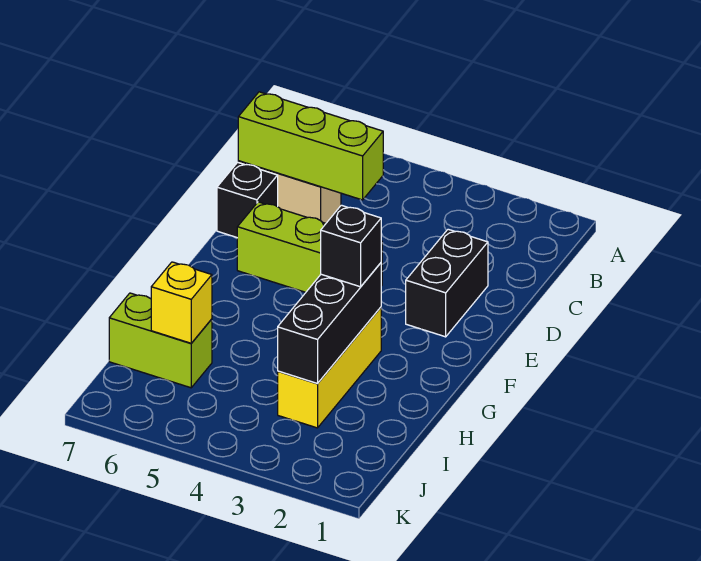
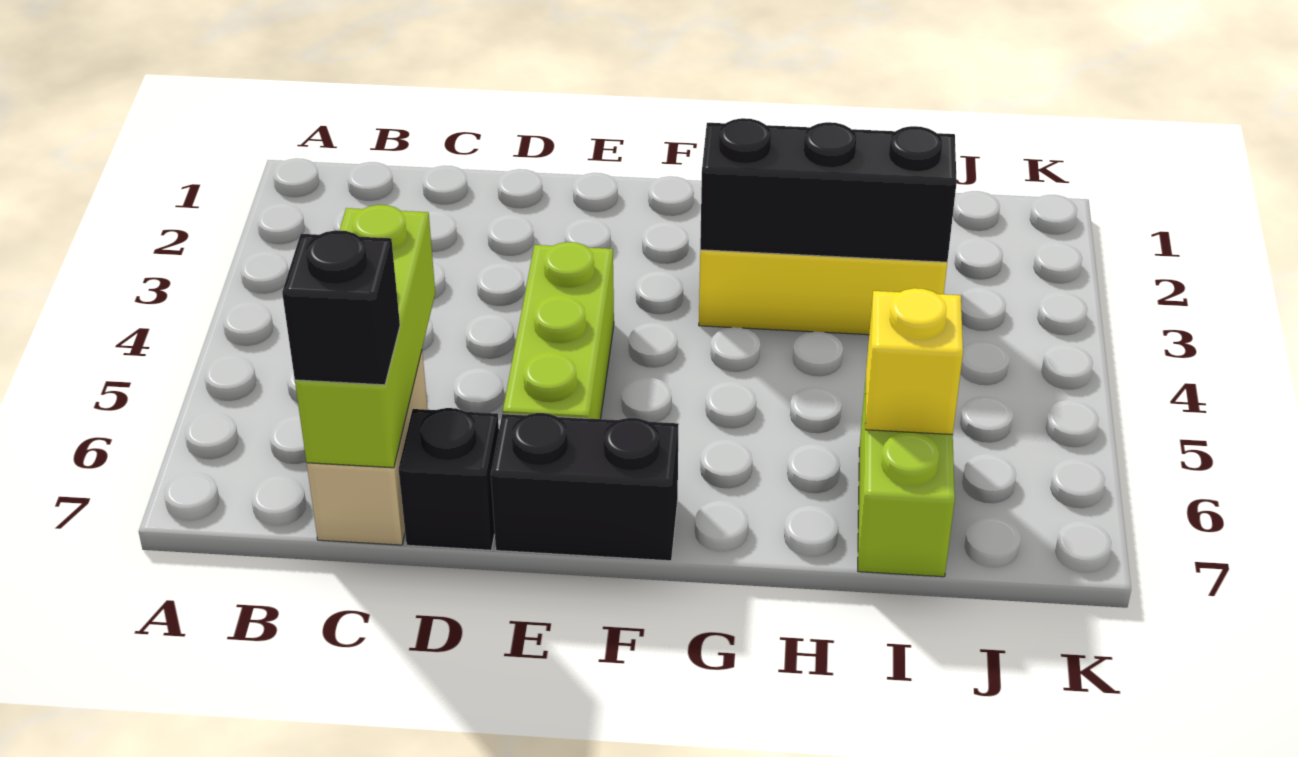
black 1x2 brick [406,229,488,337] -> black 1x2 brick moved to [491,413,679,561]
black 1x1 brick [321,205,381,287] -> black 1x1 brick moved to [282,230,400,385]

